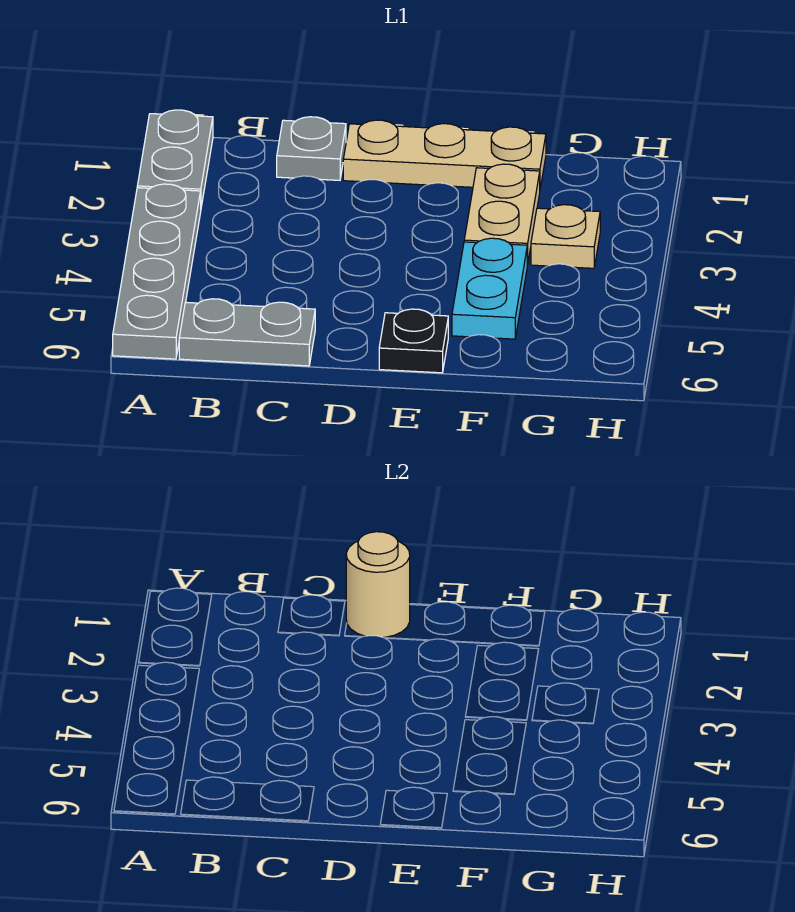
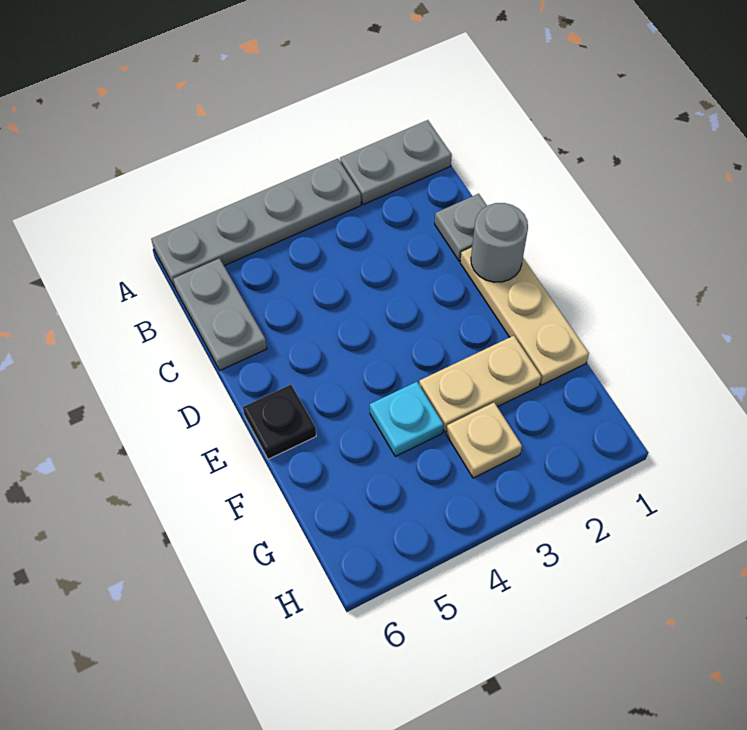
tan 1x1 round brick [346,532,410,637] -> grey 1x1 round brick [471,203,528,282]
cyan 1x2 plate [452,238,527,339] -> cyan 1x1 plate [370,382,443,456]

